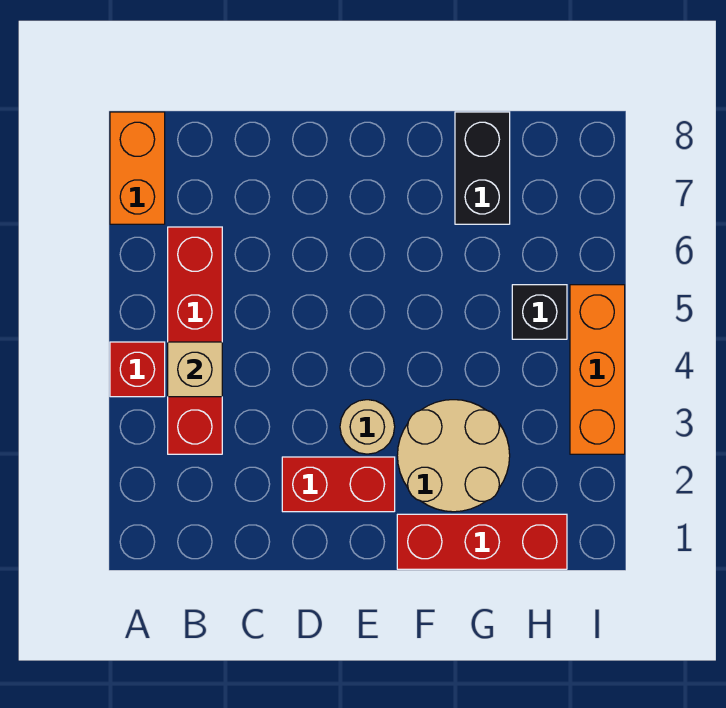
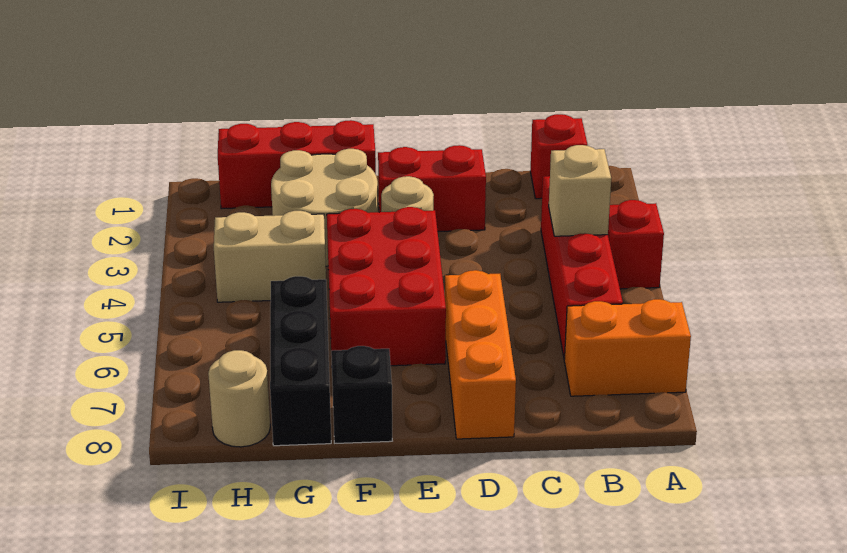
orange 1x2 brick [110,112,165,224] -> orange 1x2 brick turned to [564,299,691,396]
none -> red 1x1 brick [530,114,588,199]
none -> red 2x3 brick [327,207,446,366]
none -> tan 1x2 brick [214,211,326,302]
black 1x2 brick [455,112,510,224] -> black 1x3 brick [270,276,331,446]
black 1x1 brick [512,285,567,339] -> black 1x1 brick moved to [331,346,392,443]
none -> tan 1x1 round brick [208,350,270,447]
orange 1x3 brick [570,285,625,454] -> orange 1x3 brick moved to [445,270,516,439]

